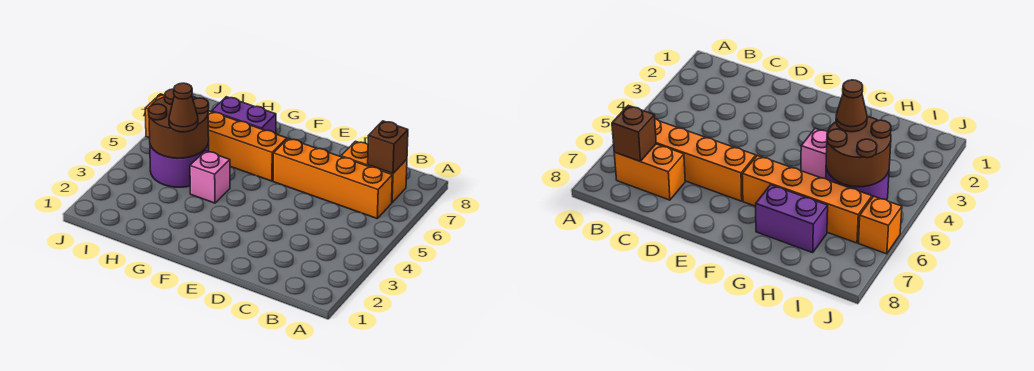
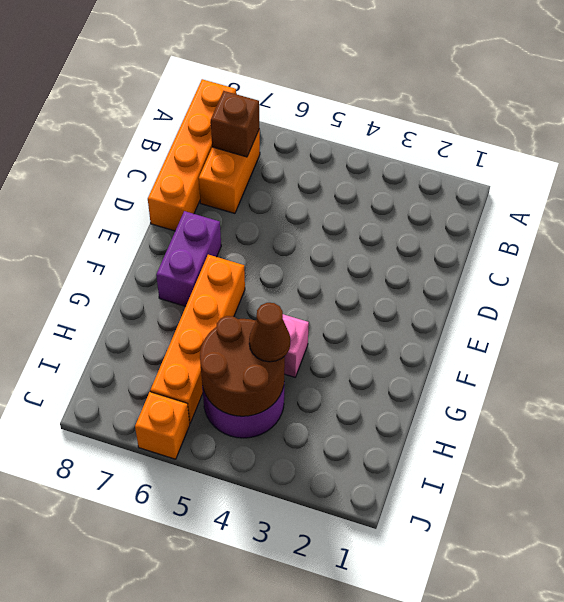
orange 1x4 brick [273,139,392,218] -> orange 1x4 brick moved to [148,79,236,231]
purple 1x2 brick [212,97,276,134] -> purple 1x2 brick moved to [156,211,221,306]

